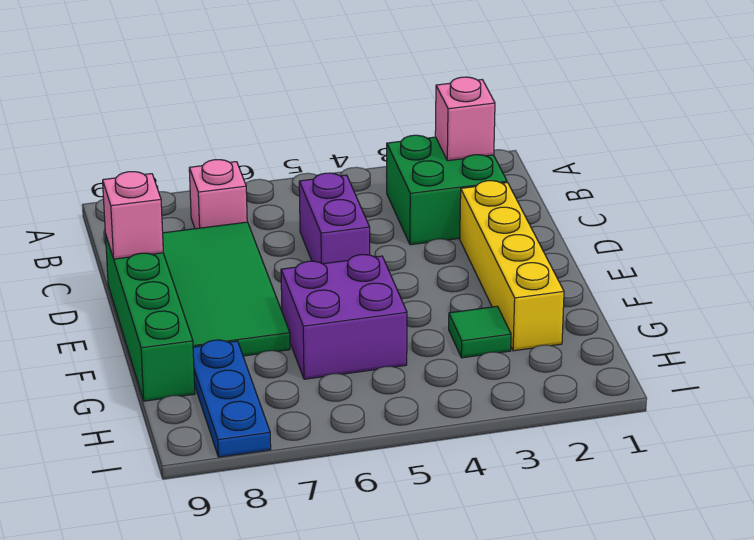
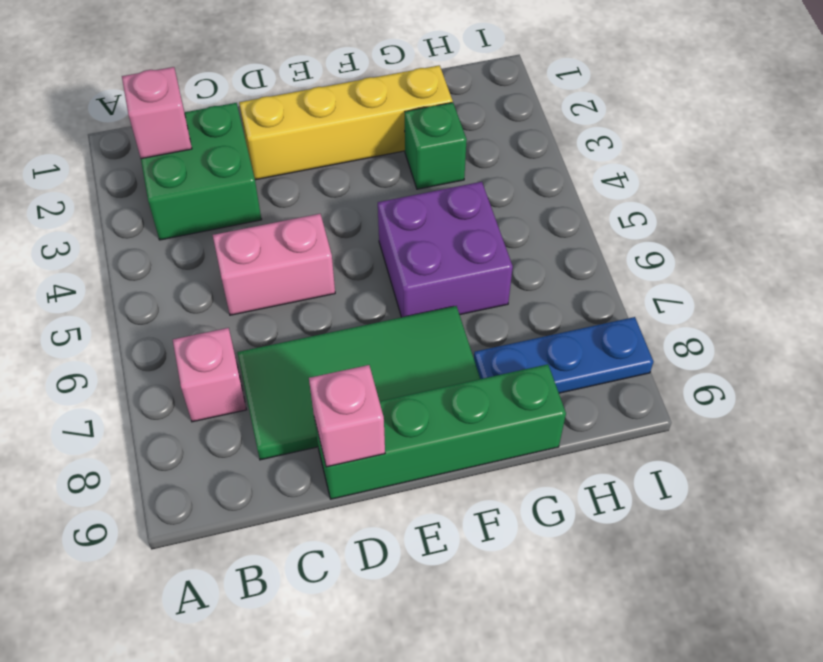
purple 1x2 brick [299,173,370,264] -> pink 1x2 brick [213,214,335,315]
green 1x1 tile [449,306,511,358] -> green 1x1 brick [405,102,467,189]

